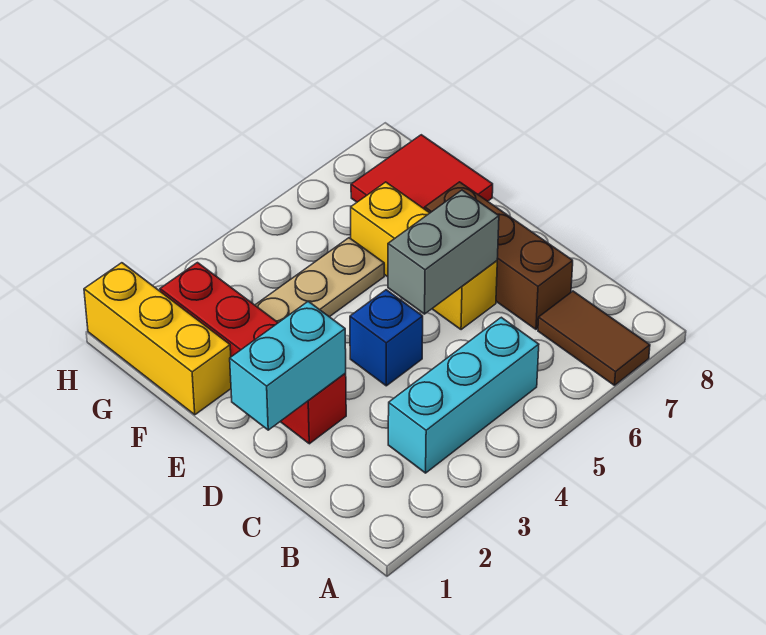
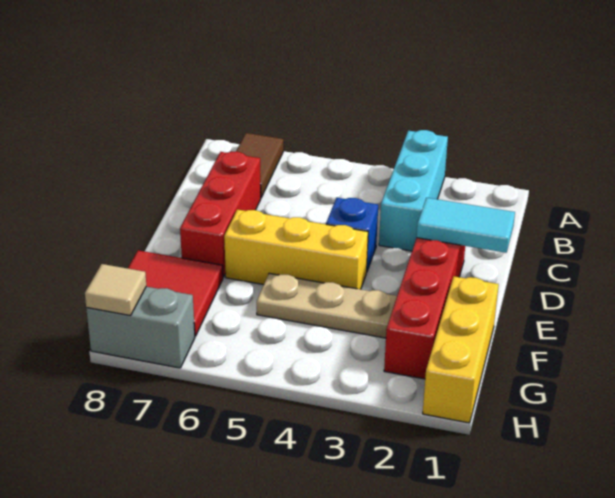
cyan 1x3 brick [388,317,539,473] -> cyan 1x3 brick turned to [379,130,448,251]
brown 1x3 brick [425,182,573,329] -> red 1x3 brick [180,152,261,277]
cyan 1x2 brick [230,301,346,430] -> cyan 1x2 tile [416,198,515,253]
grey 1x2 brick [388,190,499,314] -> grey 1x2 brick moved to [86,287,195,368]
yellow 1x3 brick [351,182,497,330] -> yellow 1x3 brick turned to [224,210,368,289]
none -> tan 1x1 tile [85,264,146,316]

